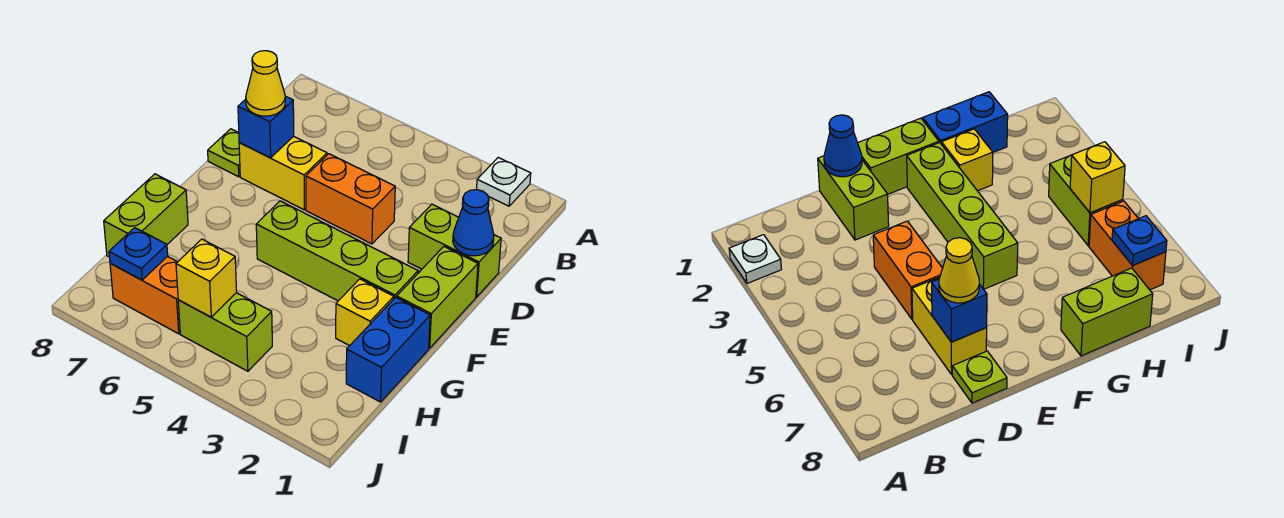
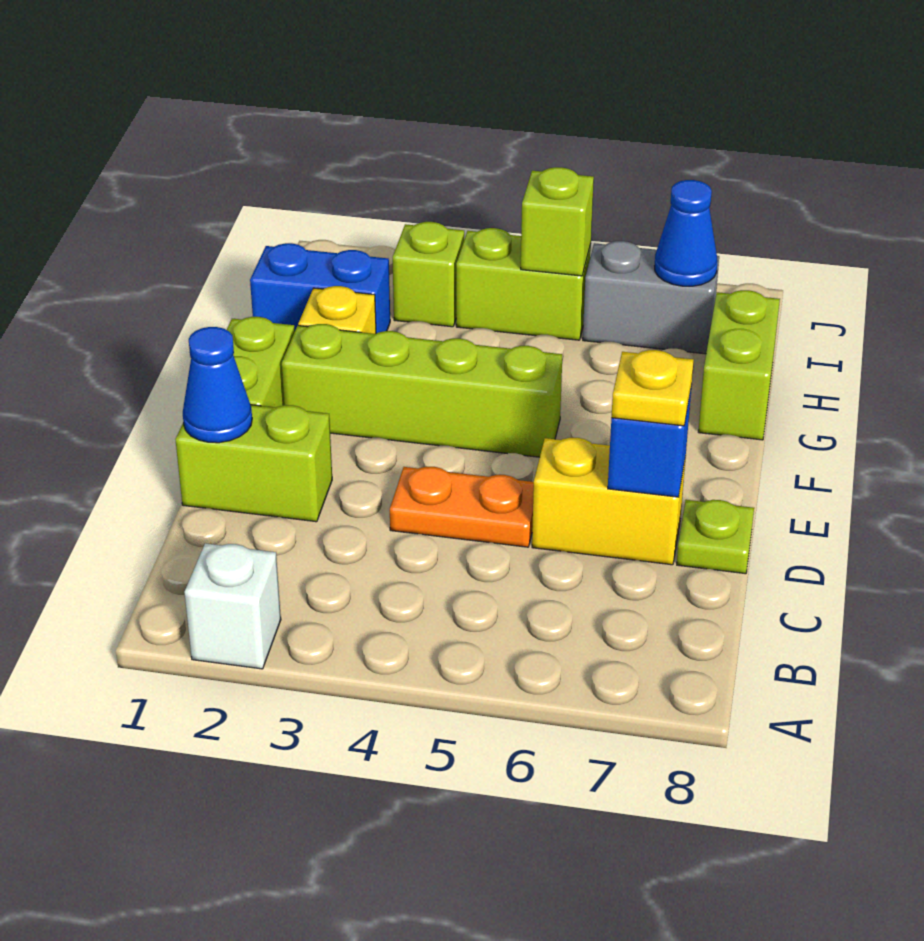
white 1x1 plate [476,158,531,206] -> white 1x1 brick [184,543,281,669]
orange 1x2 brick [306,154,395,244] -> orange 1x2 plate [390,467,534,547]
yellow 1x1 cone [246,51,285,116] -> yellow 1x1 plate [612,350,694,426]
blue 1x2 brick [346,297,430,402] -> blue 1x2 brick turned to [250,243,390,333]
none -> lime 1x1 brick [393,222,464,327]
yellow 1x1 brick [176,239,237,317] -> lime 1x1 brick [521,167,594,276]
orange 1x2 brick [110,256,180,334] -> grey 1x2 brick [583,241,719,354]
blue 1x1 plate [109,228,168,280] -> blue 1x1 cone [655,180,718,286]

